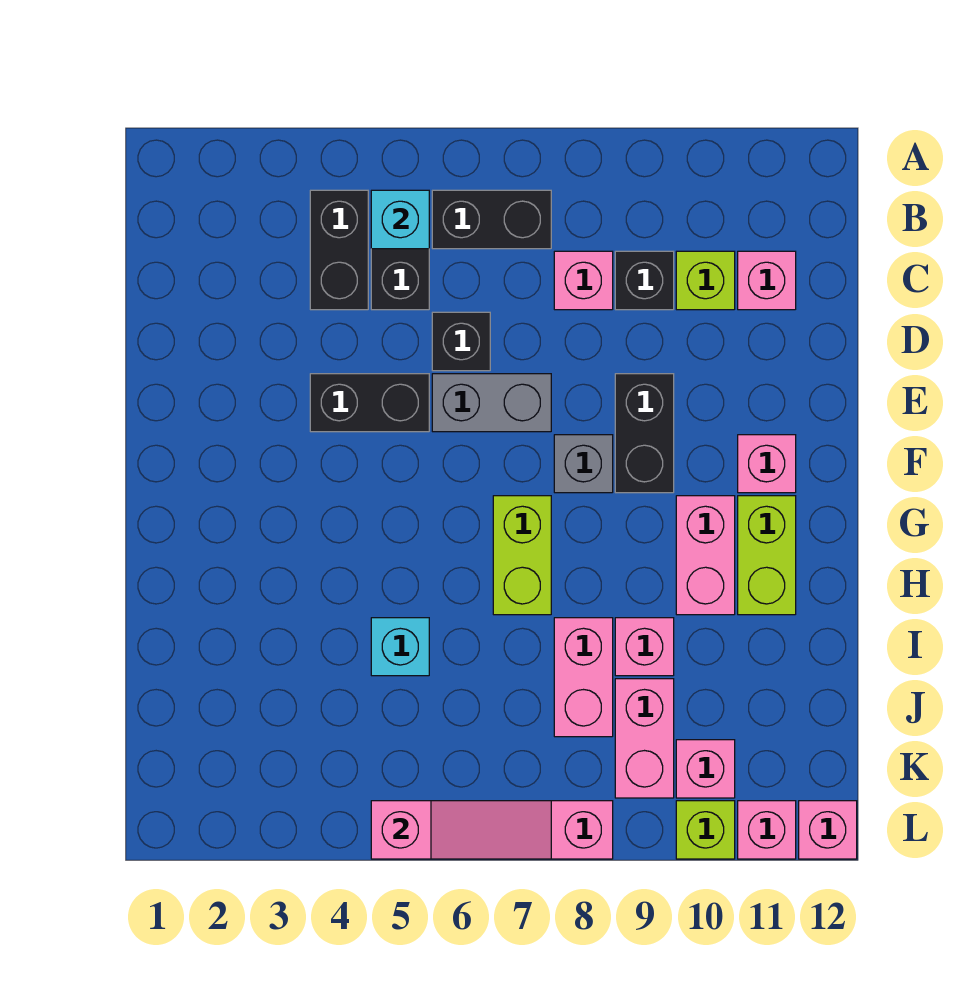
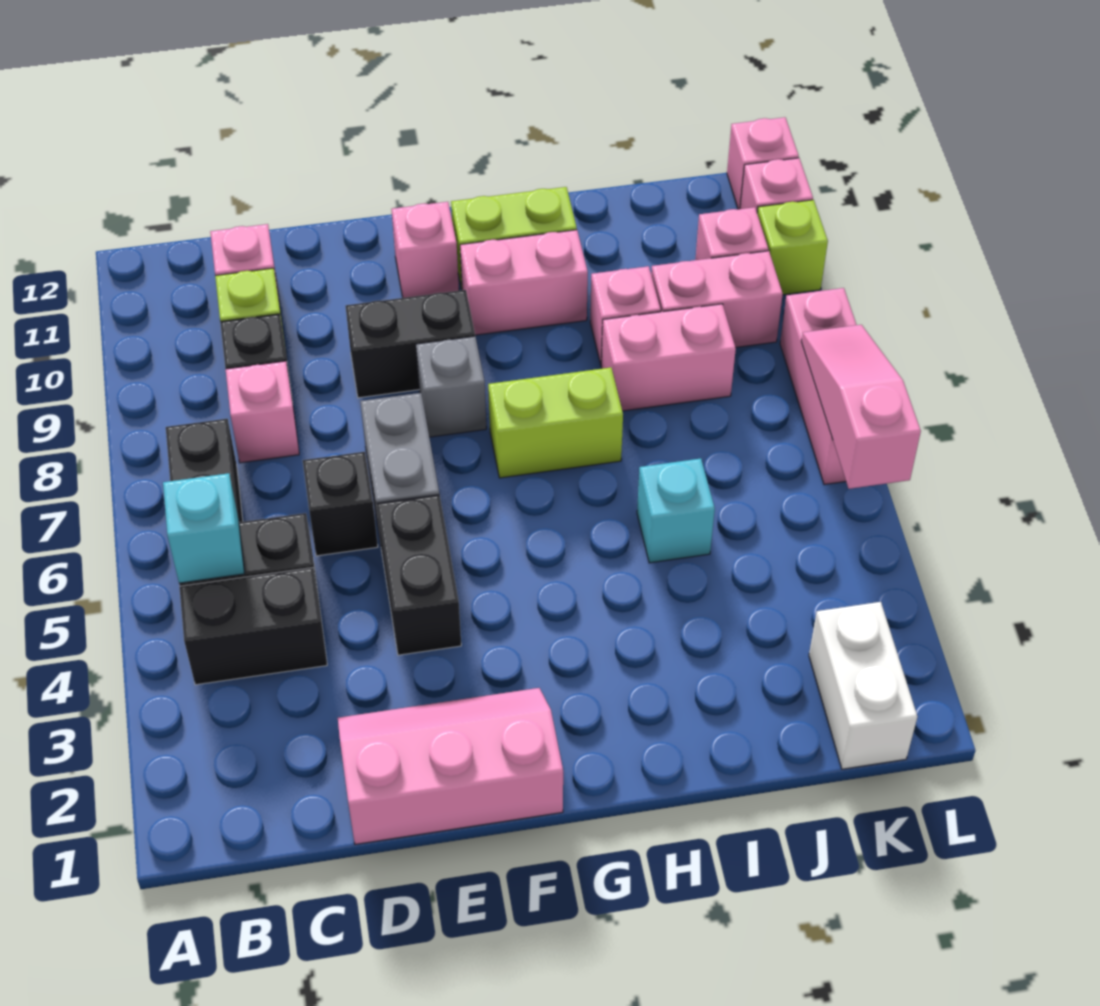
none -> pink 2x3 slope [338,688,563,844]
none -> white 1x2 brick [809,602,917,769]

